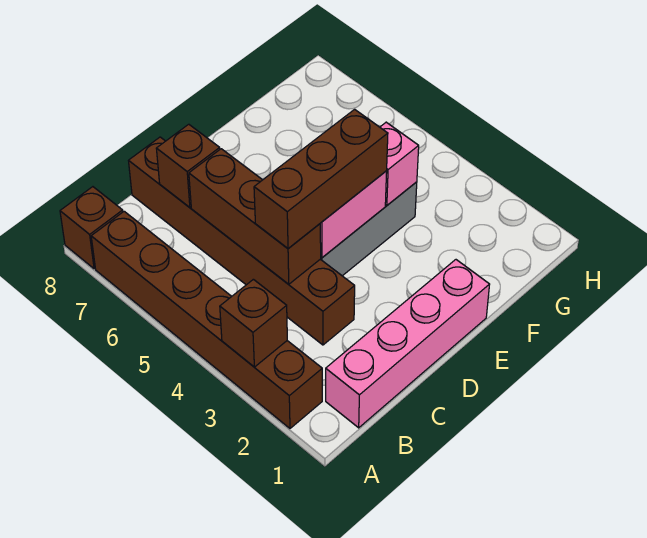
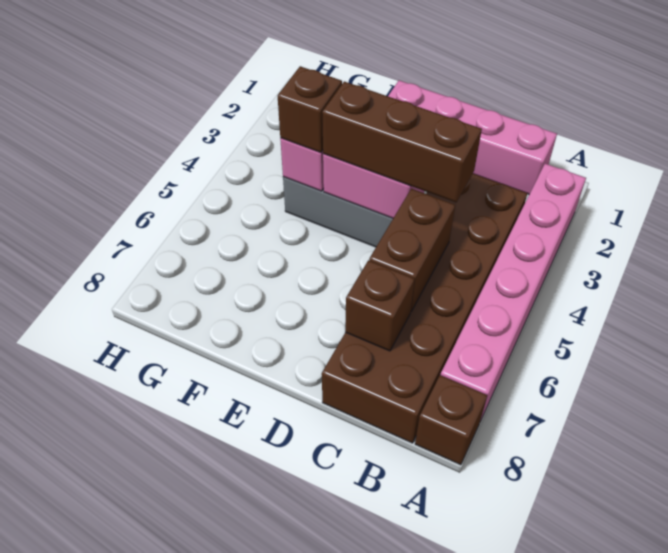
brown 1x6 brick [91,211,322,428] -> pink 1x6 brick [441,164,586,421]
brown 1x1 brick [220,279,287,367] -> brown 1x1 brick moved to [278,66,342,153]
brown 1x6 brick [129,137,355,345] -> brown 2x6 brick [322,174,527,443]
brown 1x3 brick [189,149,321,284] -> brown 1x2 brick [369,189,455,311]

